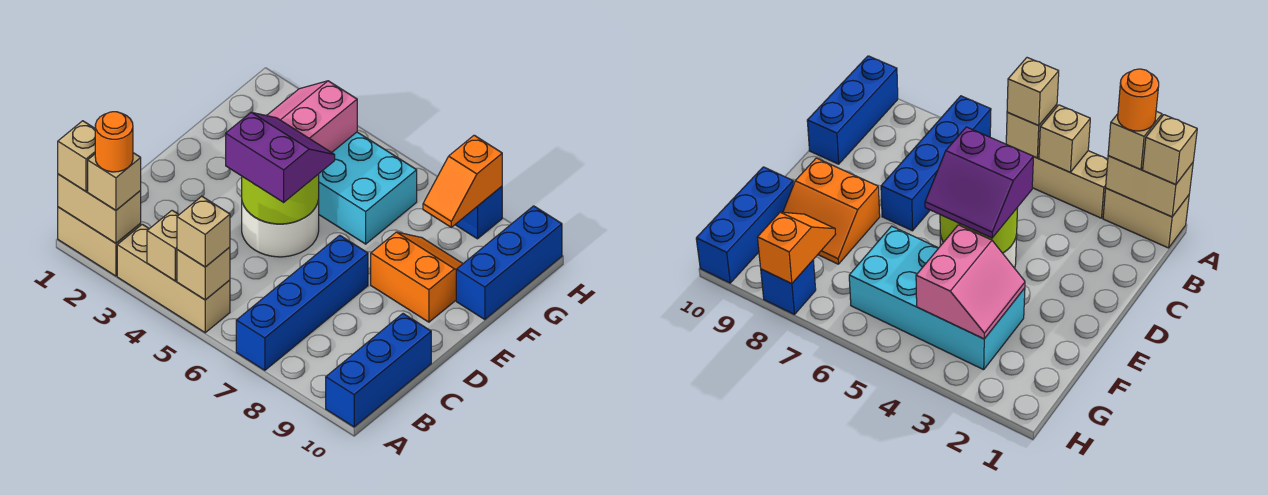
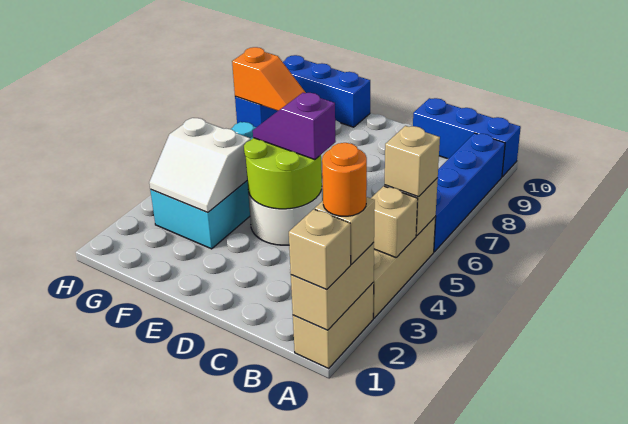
blue 1x4 brick [236,235,368,370] -> blue 1x4 brick turned to [434,133,505,252]
purple 2x2 slope [226,112,335,202] -> purple 1x2 slope [253,93,336,160]
orange 2x2 slope [371,232,463,322] -> none
pink 2x2 slope [267,81,357,153] -> white 2x2 slope [149,118,251,213]

